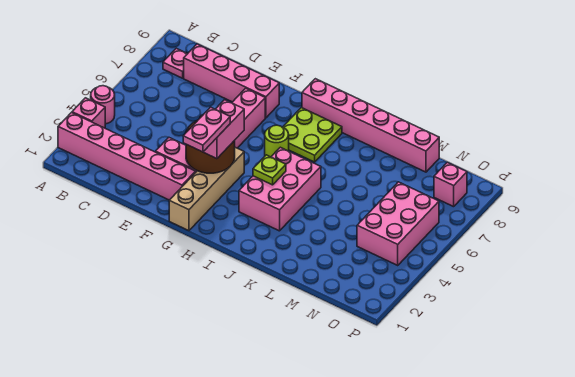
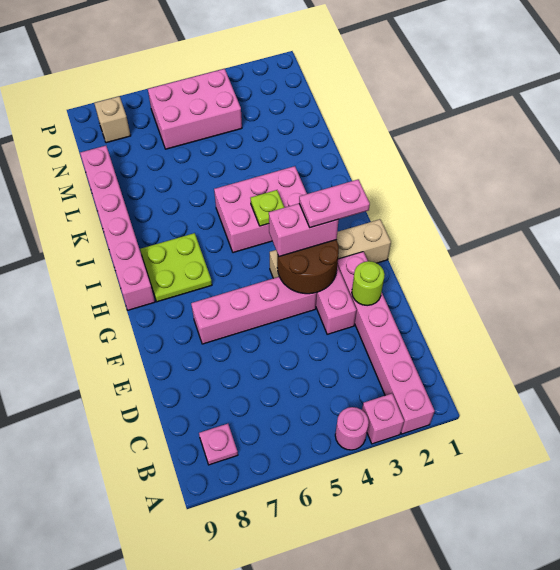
pink 1x4 brick [184,44,279,118] -> none
lime 1x1 round brick [265,125,289,157] -> lime 1x1 round brick moved to [352,261,385,306]
pink 1x1 brick [434,162,467,207] -> tan 1x1 brick [94,96,131,143]

